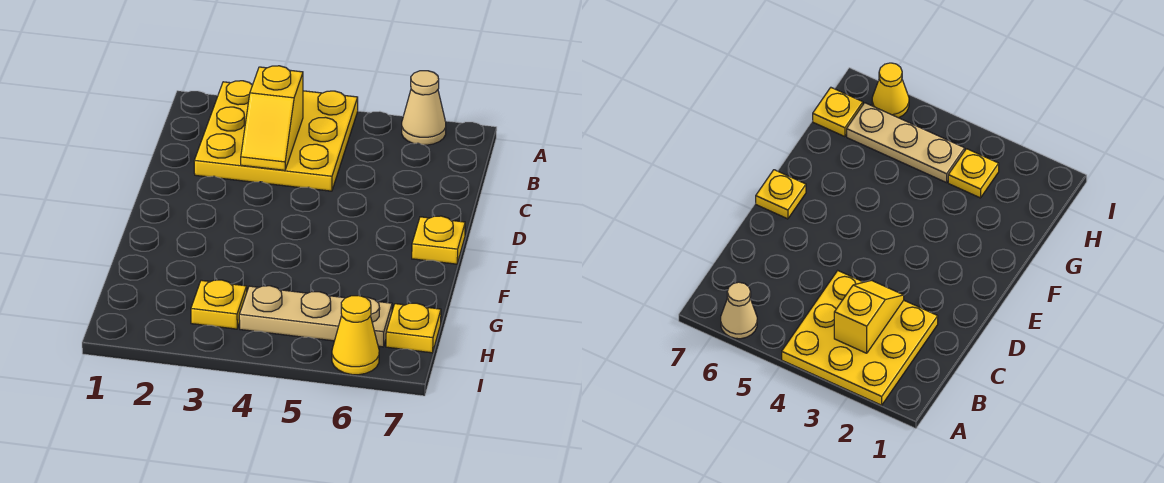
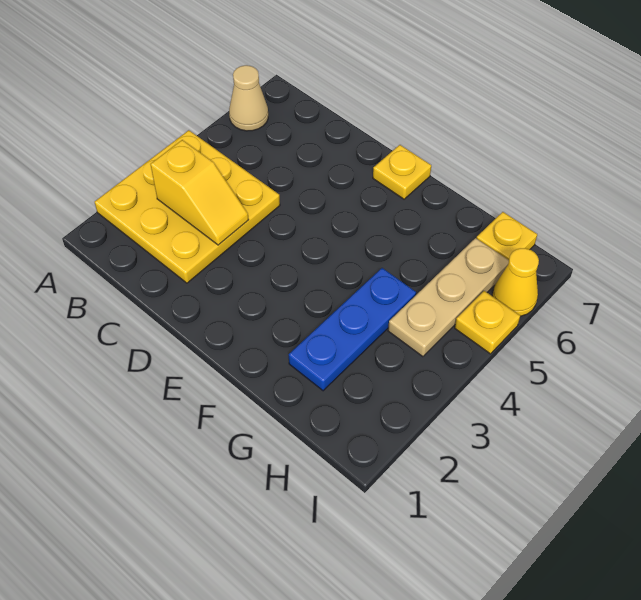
none -> blue 1x3 plate [289,268,416,391]
yellow 1x1 plate [191,280,247,329] -> yellow 1x1 plate moved to [455,291,520,354]

